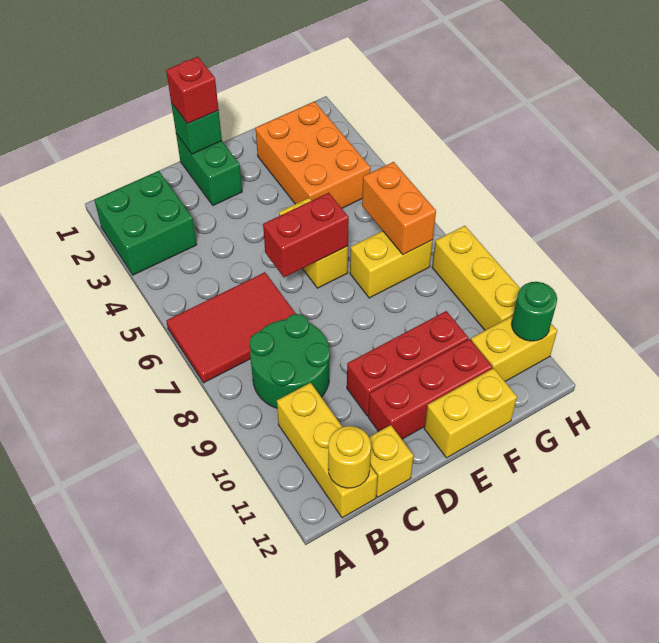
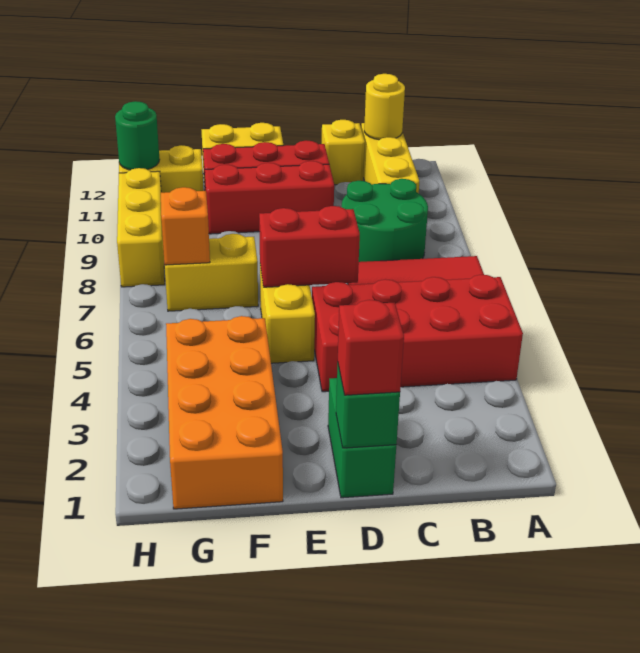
green 2x2 brick [94,171,197,275] -> none
none -> red 2x4 brick [312,275,523,392]
orange 2x3 brick [256,101,371,208] -> orange 2x4 brick [166,316,283,509]
orange 1x2 brick [362,162,436,255] -> orange 1x1 brick [161,187,210,265]

